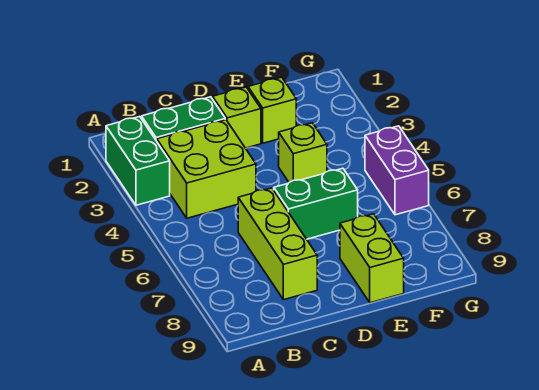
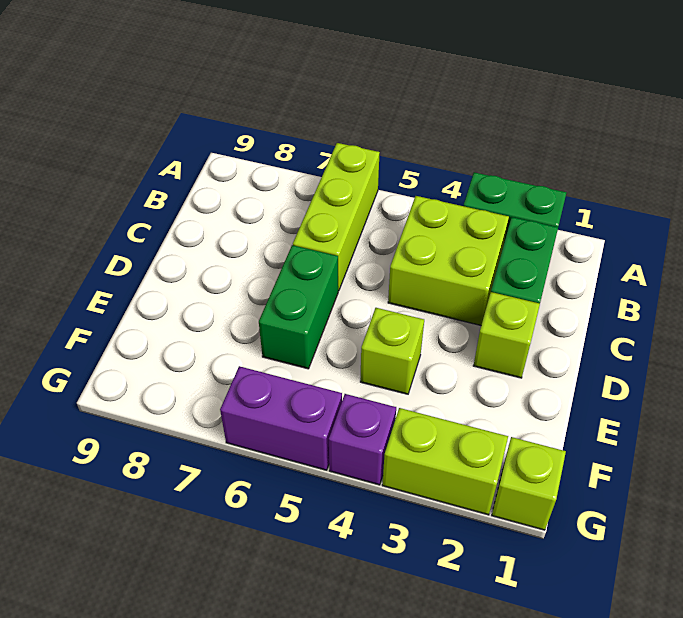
lime 1x3 brick [238,188,317,300] -> lime 1x3 brick turned to [293,143,380,291]
lime 1x1 brick [248,77,296,143] -> lime 1x1 brick moved to [492,437,566,530]
lime 1x2 brick [340,214,404,303] -> lime 1x2 brick moved to [382,408,508,515]
none -> purple 1x1 brick [329,394,396,485]

